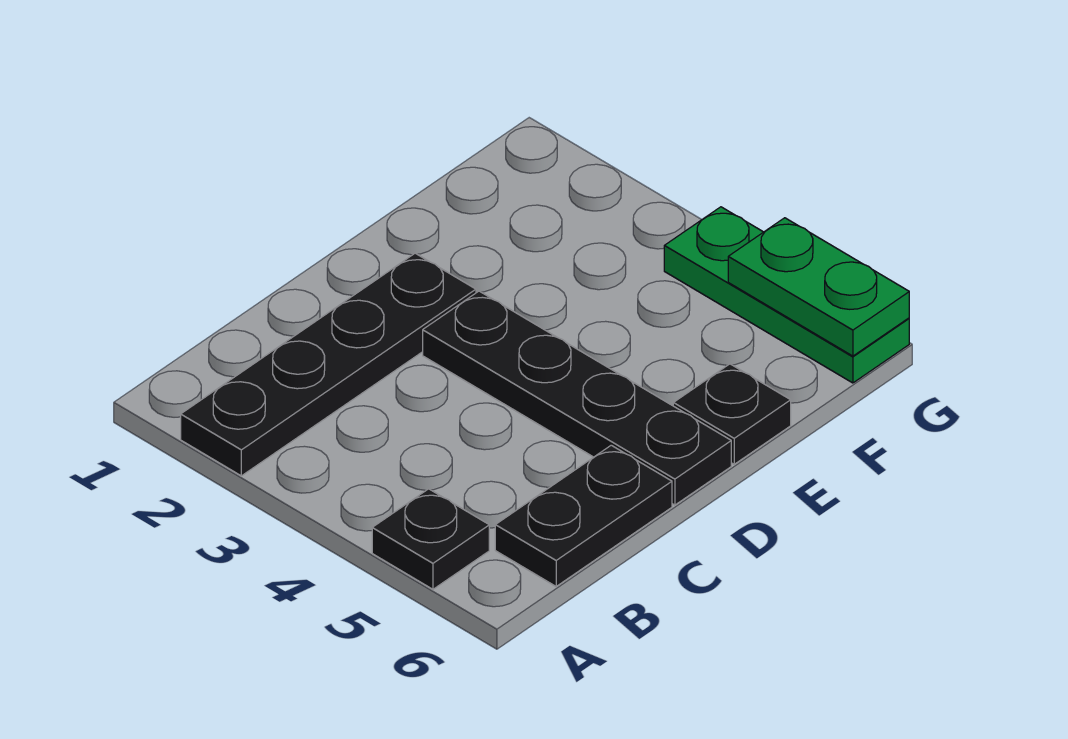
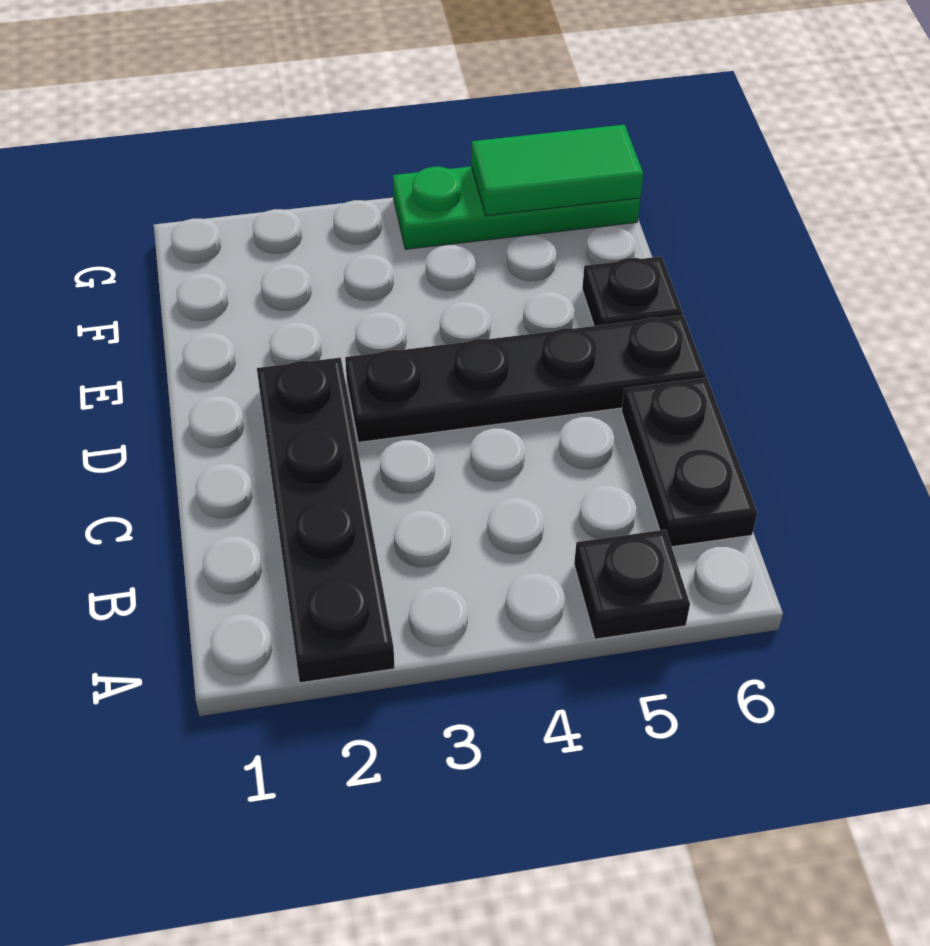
green 1x2 plate [728,218,909,356] -> green 1x2 tile [471,125,643,216]

